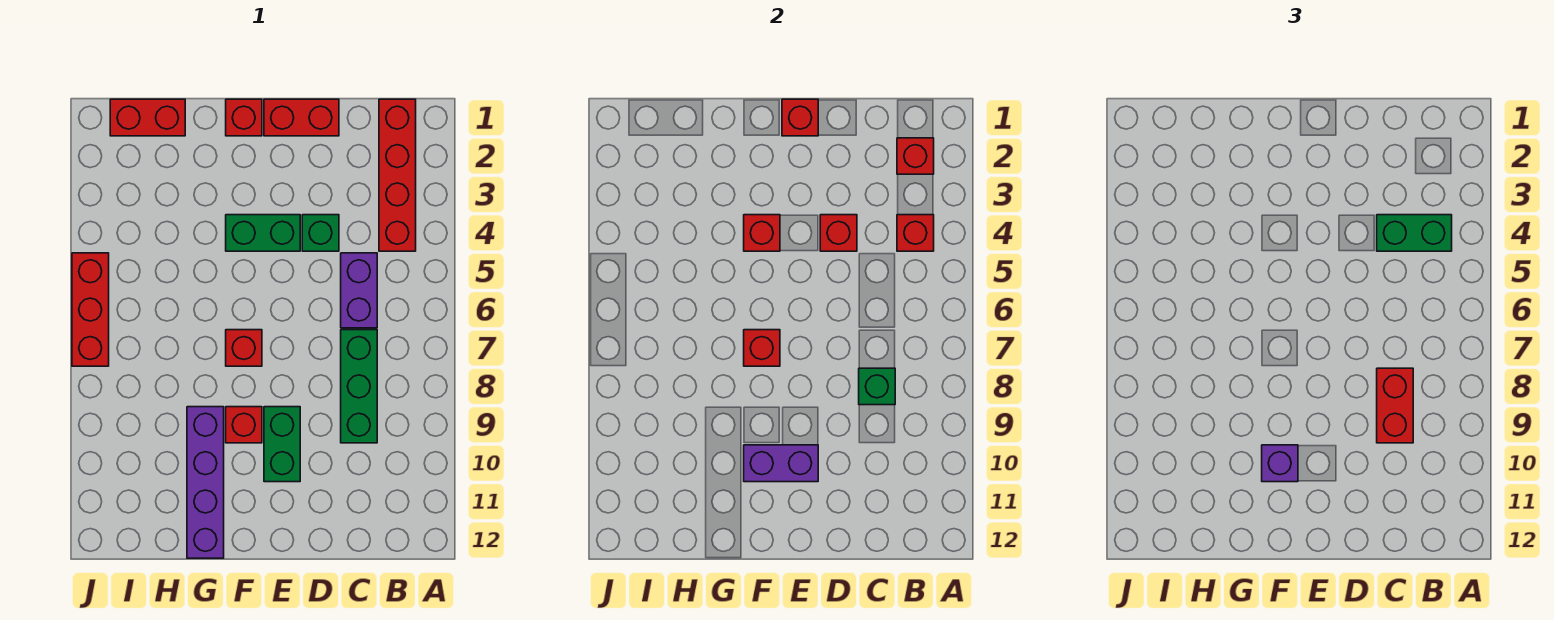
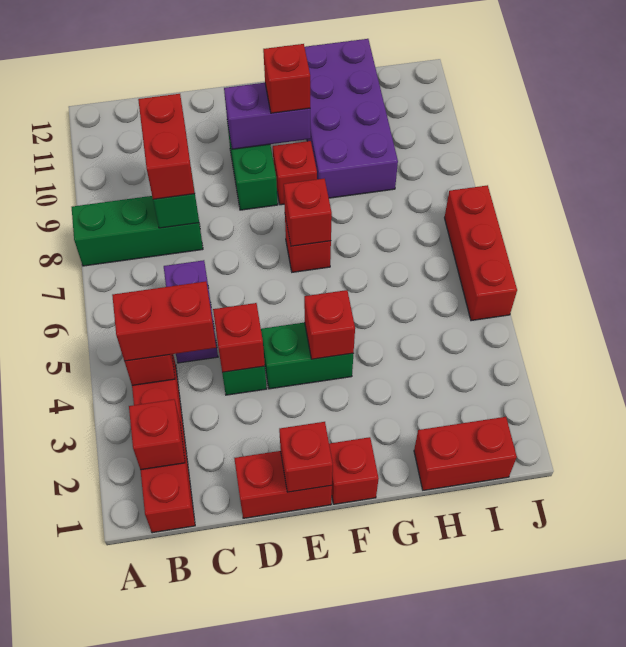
green 1x2 brick [1377,215,1452,251] -> red 1x2 brick [112,281,216,361]
green 1x3 brick [341,330,377,443] -> green 1x3 brick turned to [72,196,203,266]
purple 1x1 brick [1262,445,1298,482] -> red 1x1 brick [263,44,310,113]
purple 1x4 brick [187,407,224,558] -> purple 2x4 brick [305,39,398,198]

